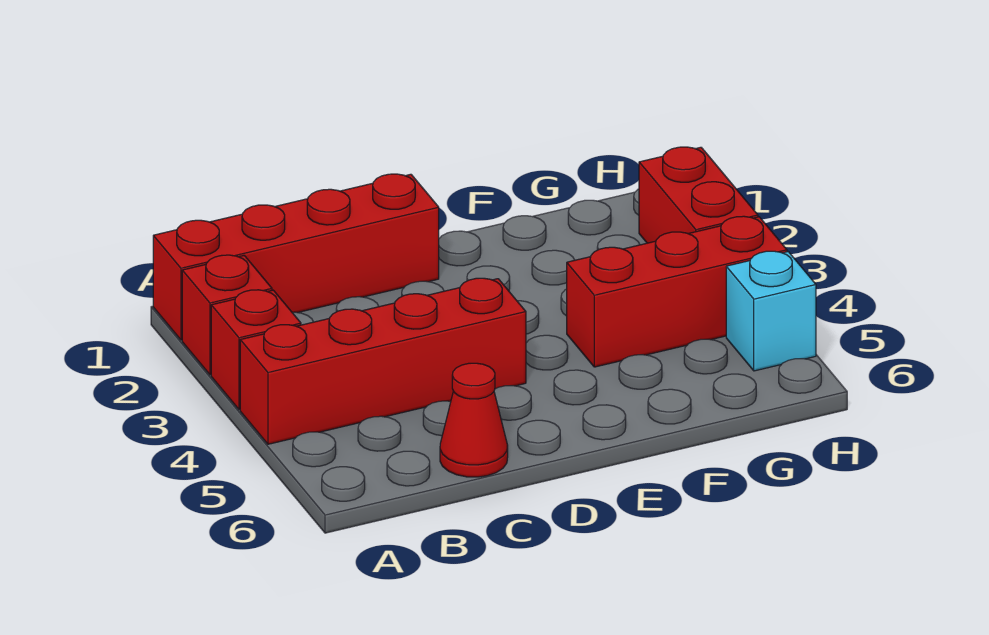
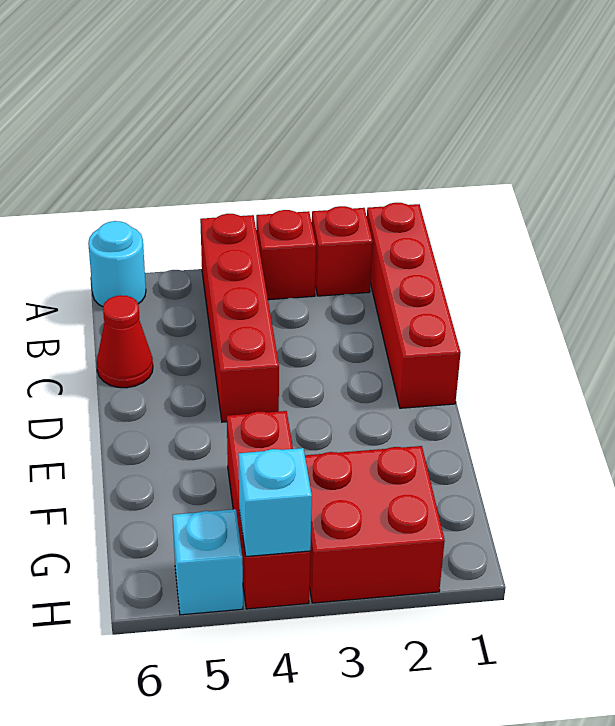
none -> cyan 1x1 round brick [88,221,146,307]
red 1x2 brick [639,147,758,243] -> red 2x2 brick [305,446,445,603]
none -> cyan 1x1 brick [238,448,312,556]

